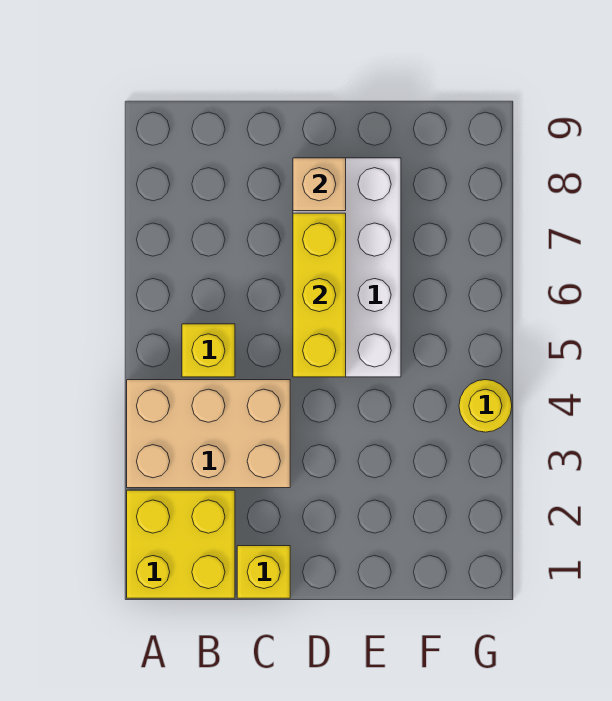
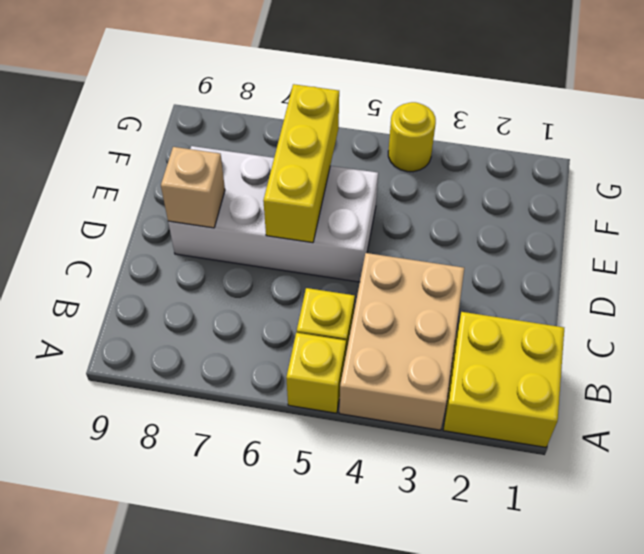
yellow 1x1 brick [237,546,290,598] -> yellow 1x1 brick moved to [286,333,346,413]
yellow 1x3 brick [293,213,346,377] -> yellow 1x3 brick turned to [263,84,339,243]

